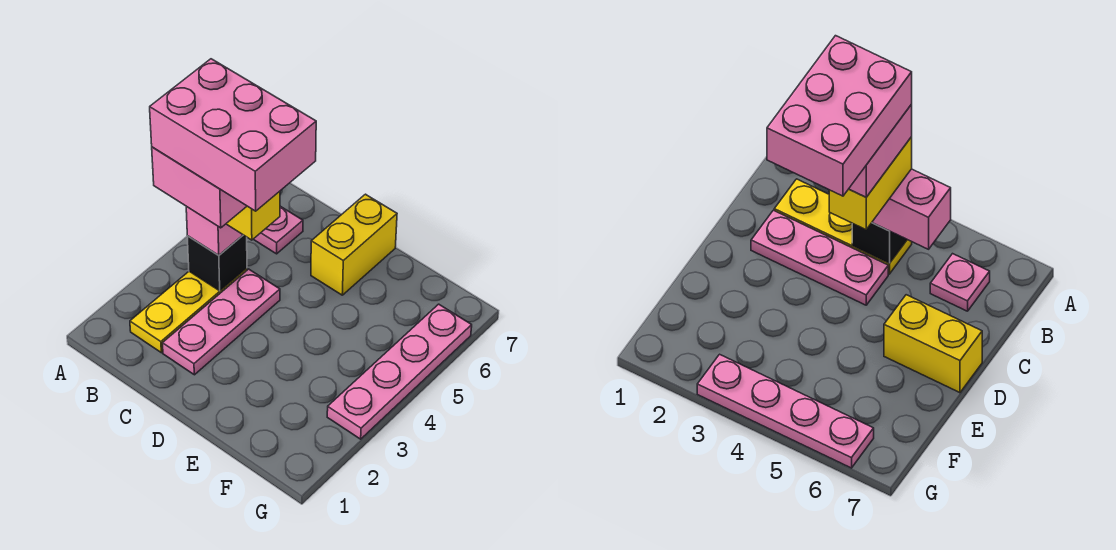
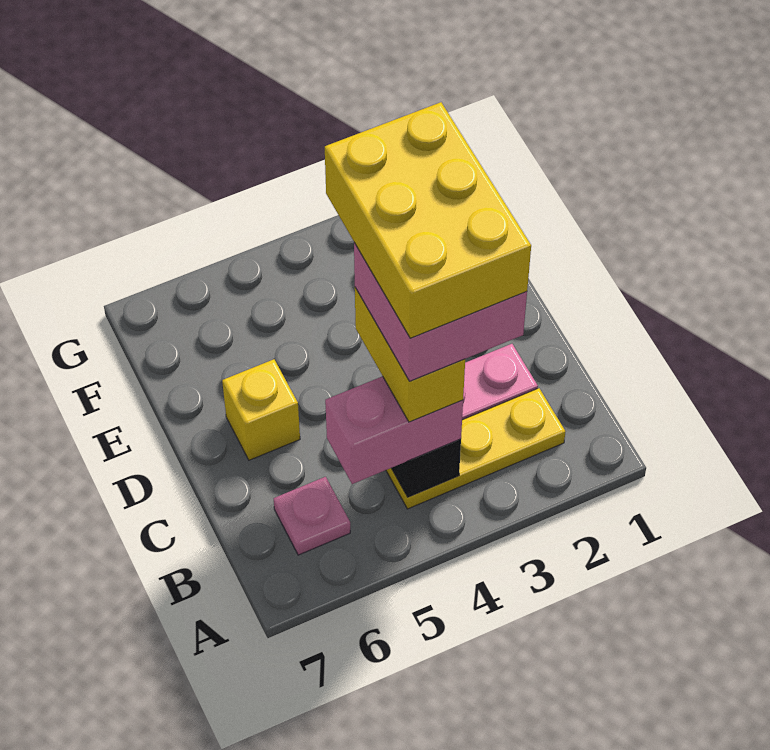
pink 2x3 brick [150,59,316,211] -> yellow 2x3 brick [325,102,531,338]
yellow 1x2 brick [311,194,397,295] -> yellow 1x1 brick [222,359,300,460]
pink 1x4 plate [327,304,472,439] -> none

